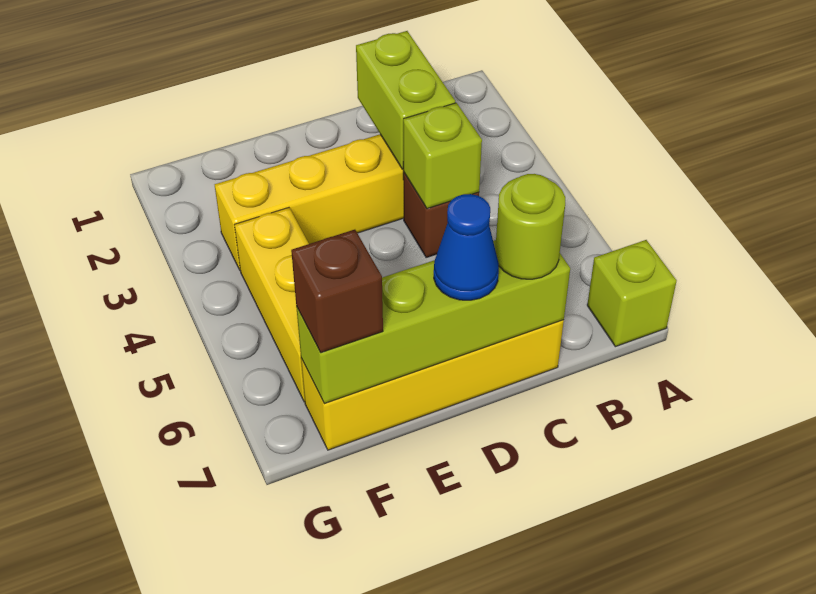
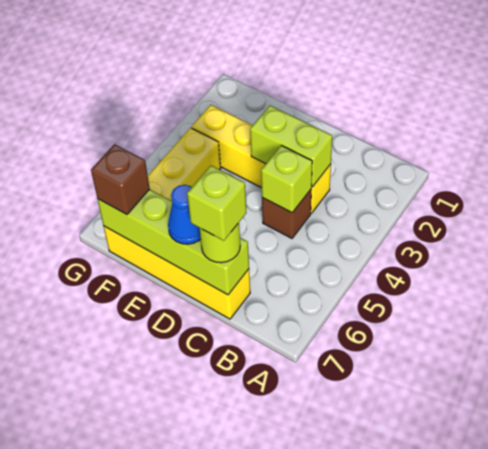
lime 1x1 brick [587,240,676,347] -> lime 1x1 brick moved to [187,165,246,241]
lime 1x2 brick [356,31,455,169] -> lime 1x2 brick turned to [250,106,332,187]

